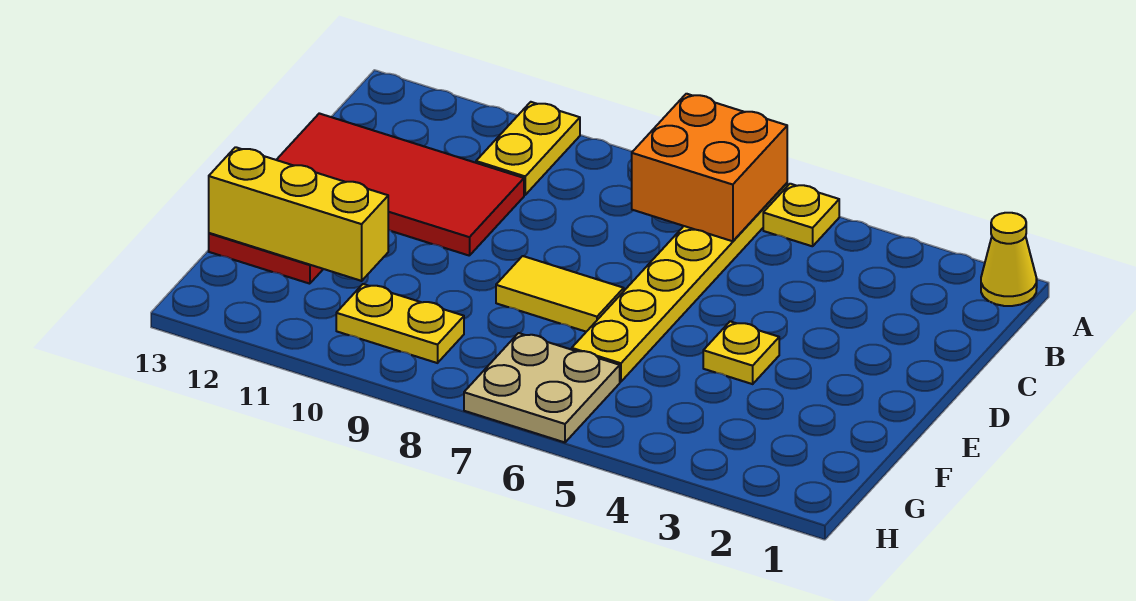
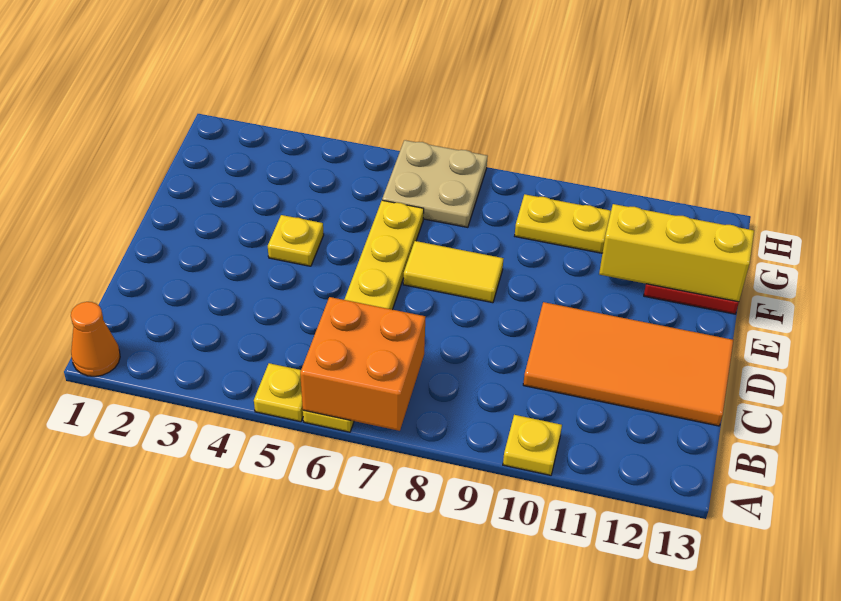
yellow 1x1 cone [981,213,1037,306] -> orange 1x1 cone [71,302,120,376]
yellow 1x2 plate [476,102,580,195] -> yellow 1x1 plate [503,415,562,475]
red 2x4 tile [277,113,524,256] -> orange 2x4 tile [523,302,733,426]

